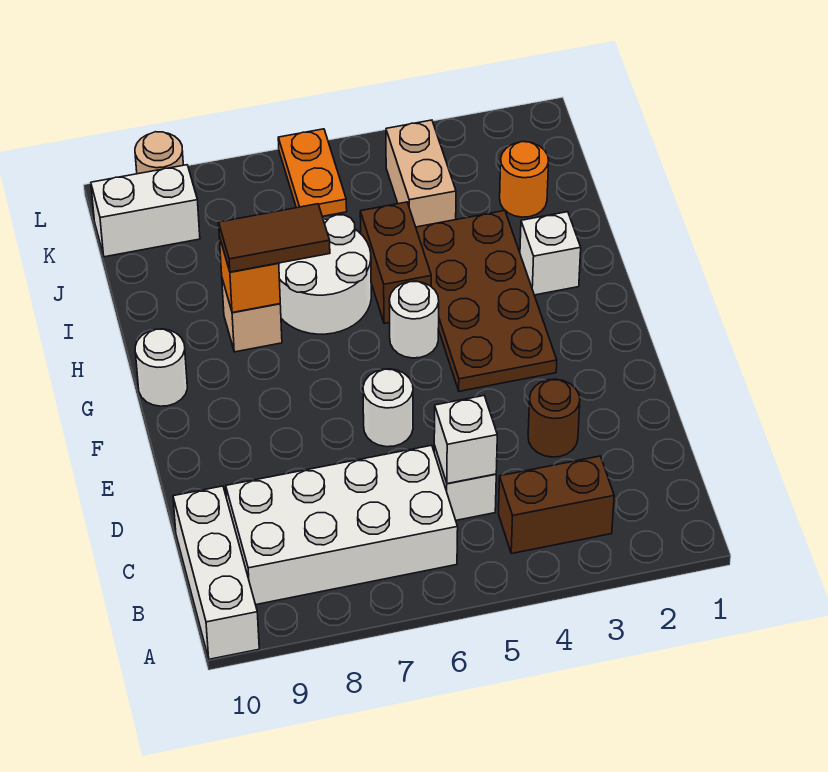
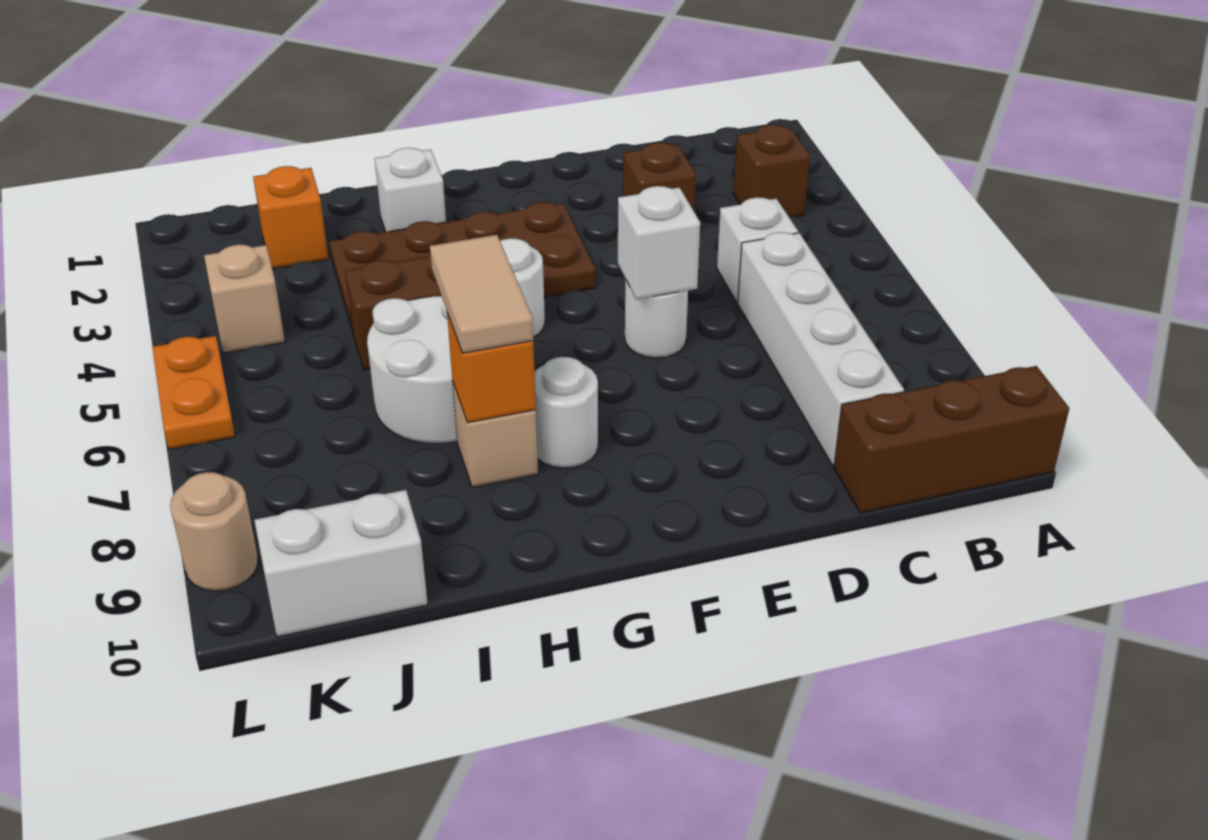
white 1x3 brick [173,486,259,659] -> brown 1x3 brick [834,366,1069,513]
brown 1x2 brick [498,456,614,554] -> brown 1x1 brick [733,125,810,217]
white 2x4 brick [226,445,458,605] -> white 1x4 brick [738,232,904,466]
white 1x1 brick [434,396,497,484] -> white 1x1 brick moved to [618,186,700,300]
brown 1x1 round brick [528,379,580,457] -> brown 1x1 brick [623,142,696,212]
white 1x1 round brick [135,329,187,406] -> white 1x1 round brick moved to [534,357,598,468]
brown 1x2 tile [219,204,330,272] -> tan 1x2 tile [430,235,533,353]
orange 1x1 round brick [500,142,549,217] -> orange 1x1 brick [253,166,328,269]
tan 1x2 brick [386,120,456,227] -> tan 1x1 brick [204,245,285,353]
orange 1x2 plate [278,129,347,216] -> orange 1x2 plate turned to [152,336,235,449]
white 1x2 brick [91,165,200,257] -> white 1x2 brick turned to [254,490,428,637]

